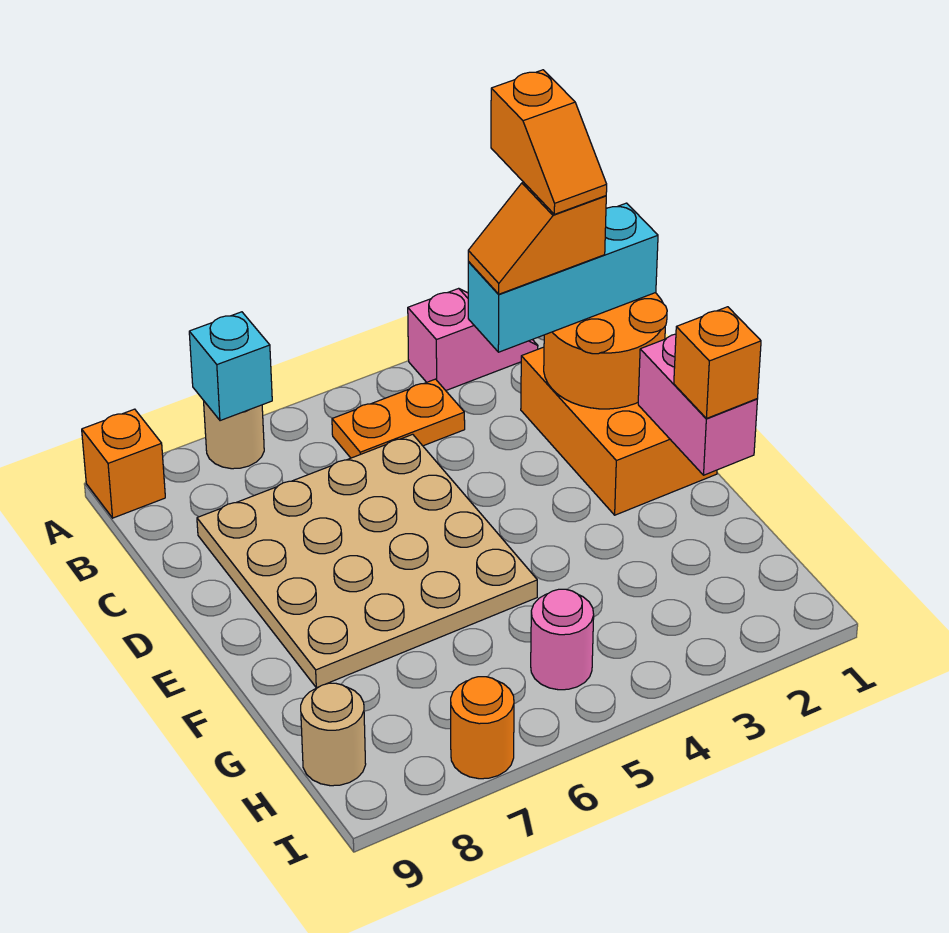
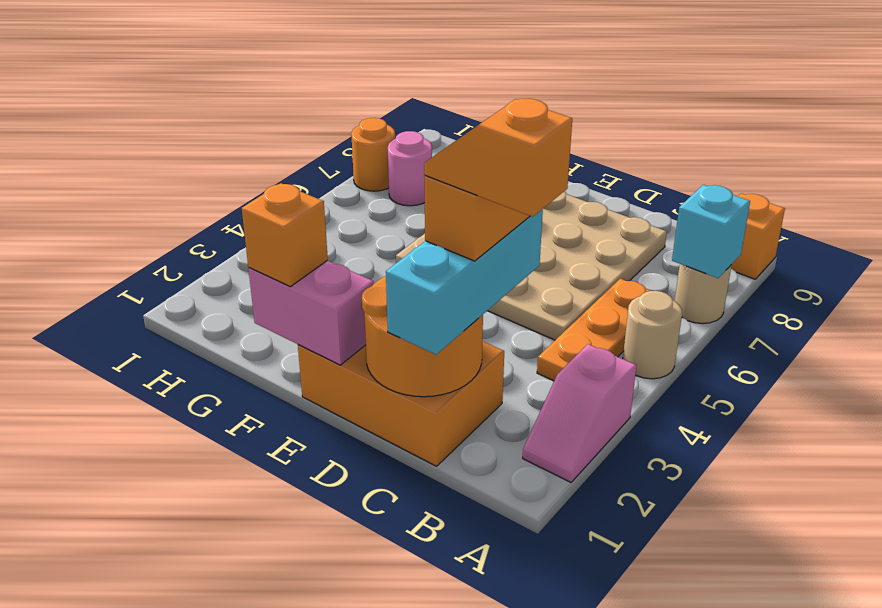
orange 1x2 plate [332,379,465,458] -> orange 1x3 plate [537,279,651,381]
pink 1x1 round brick [531,589,594,690] -> pink 1x1 round brick moved to [388,131,432,206]
tan 1x1 round brick [301,683,366,786] -> tan 1x1 round brick moved to [623,291,682,379]

